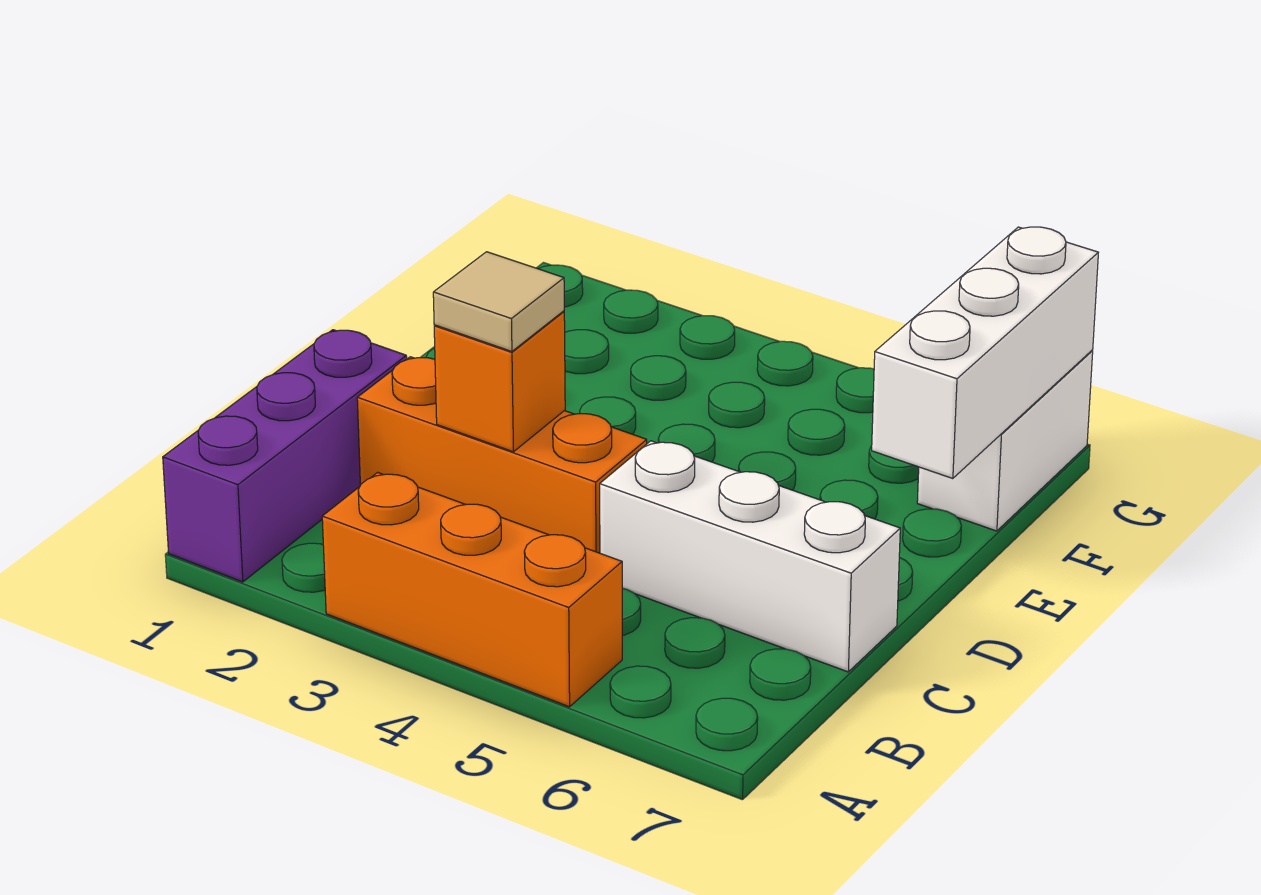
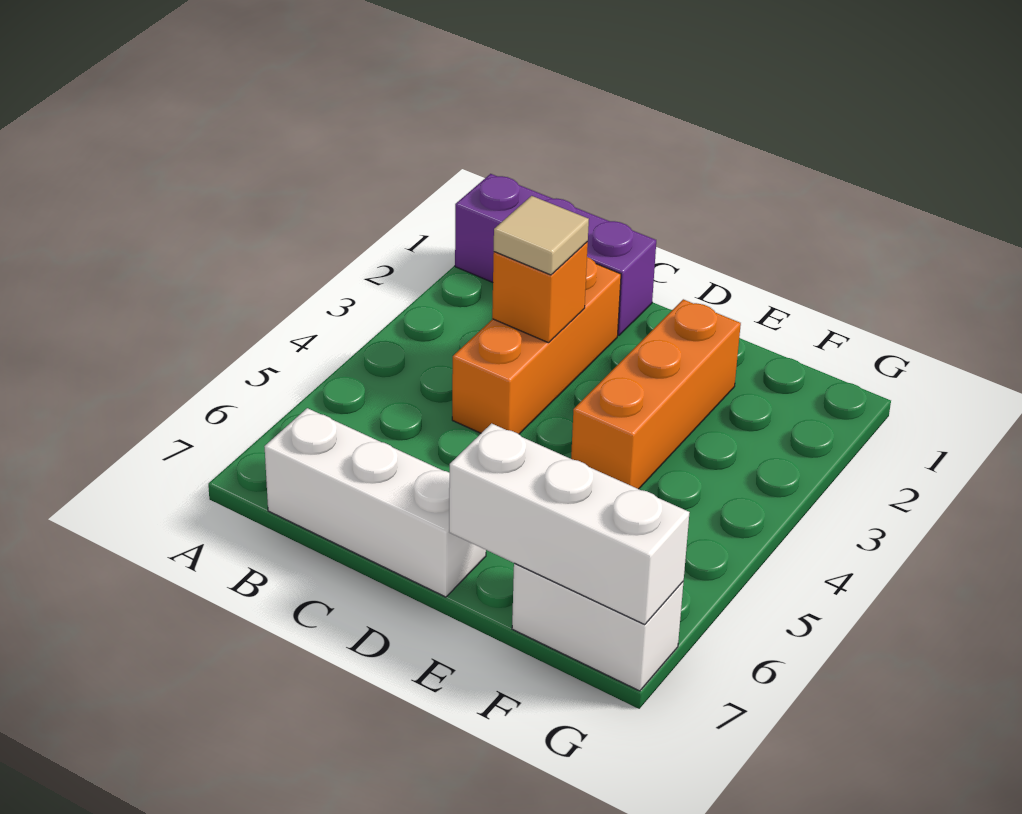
orange 1x3 brick [322,472,622,707] -> orange 1x3 brick moved to [571,299,741,489]
white 1x3 brick [600,441,900,672] -> white 1x3 brick turned to [264,408,486,597]

